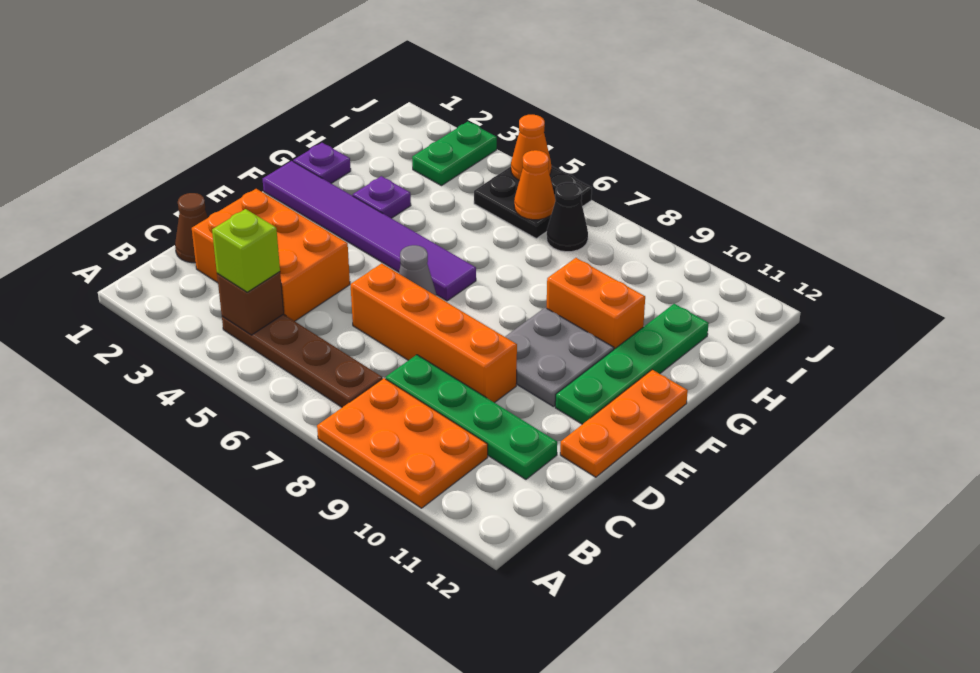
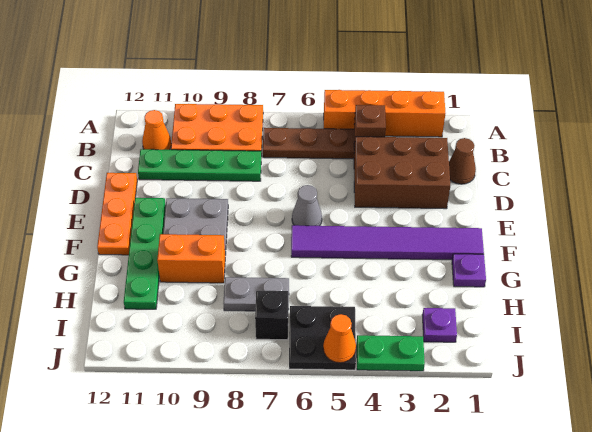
lime 1x1 brick [212,209,280,292] -> none
orange 2x3 brick [192,189,350,321] -> brown 2x3 brick [354,137,450,209]
orange 1x4 brick [350,264,517,403] -> orange 1x4 brick moved to [324,90,445,137]
purple 1x1 plate [353,176,411,218] -> purple 1x1 plate moved to [422,308,457,342]
none -> grey 1x2 plate [223,277,289,311]
green 1x2 plate [412,122,497,186] -> green 1x2 plate turned to [357,335,425,371]
orange 1x1 cone [514,150,555,220] -> orange 1x1 cone moved to [142,110,171,150]
black 1x1 cone [547,182,588,252] -> black 1x1 brick [255,291,288,340]

